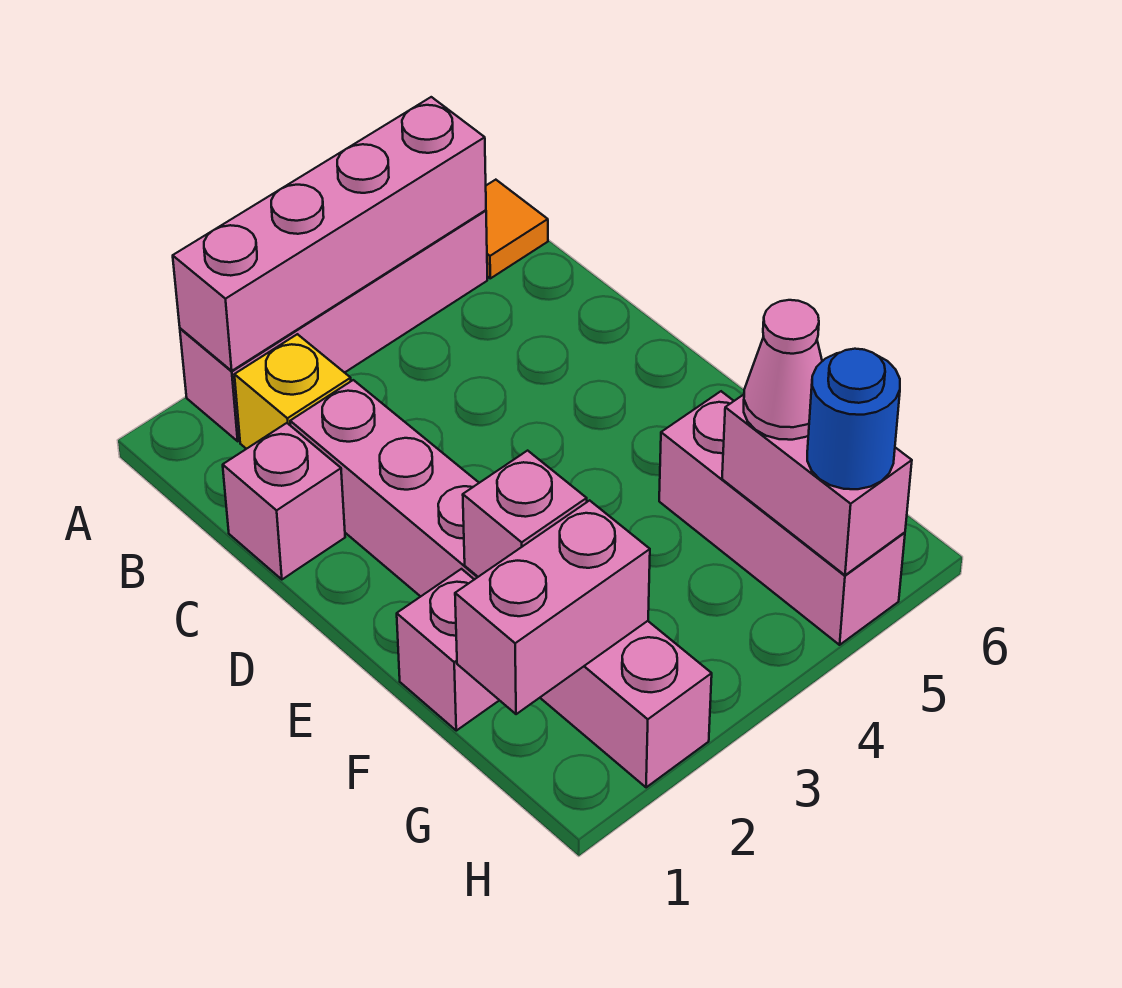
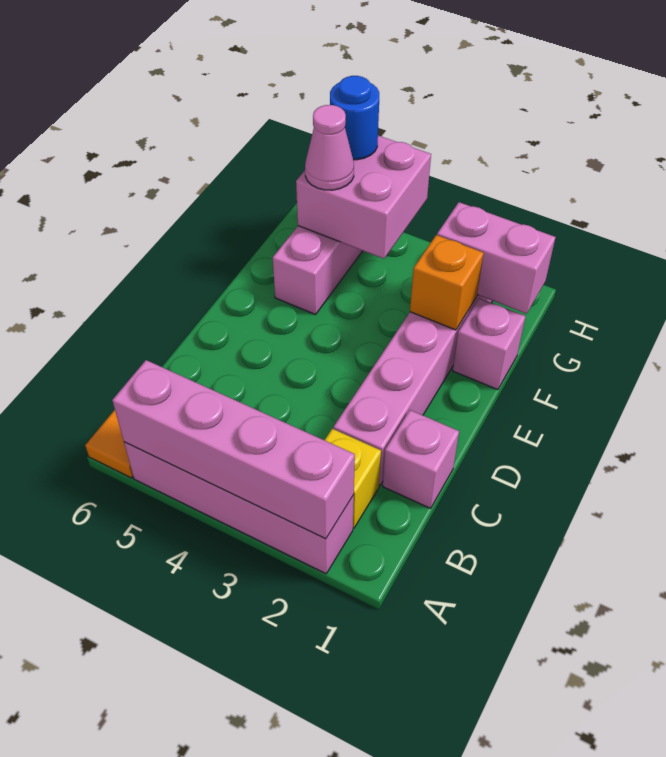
pink 1x1 brick [463,451,587,577] -> orange 1x1 brick [410,235,484,330]
pink 1x2 brick [722,395,912,575] -> pink 2x2 brick [296,136,431,259]

